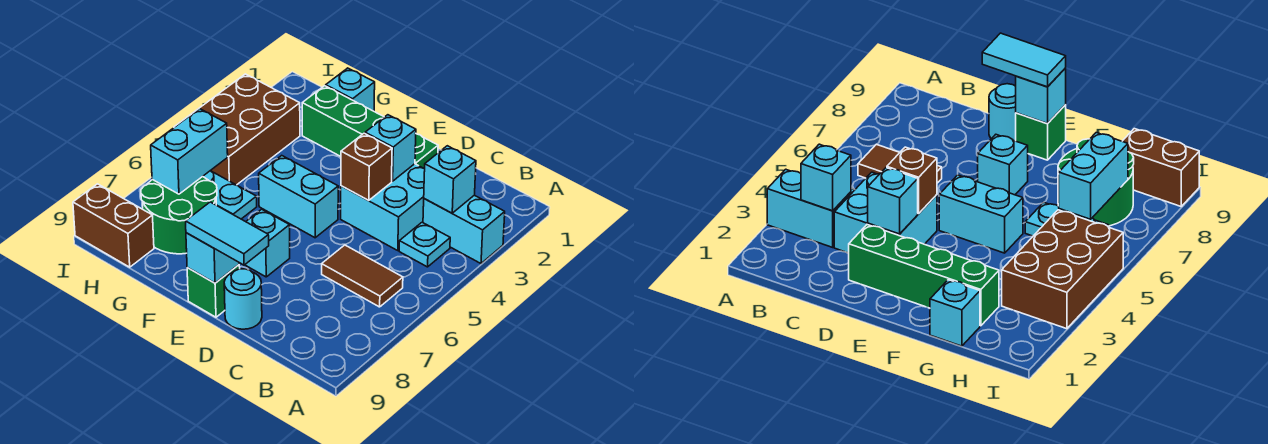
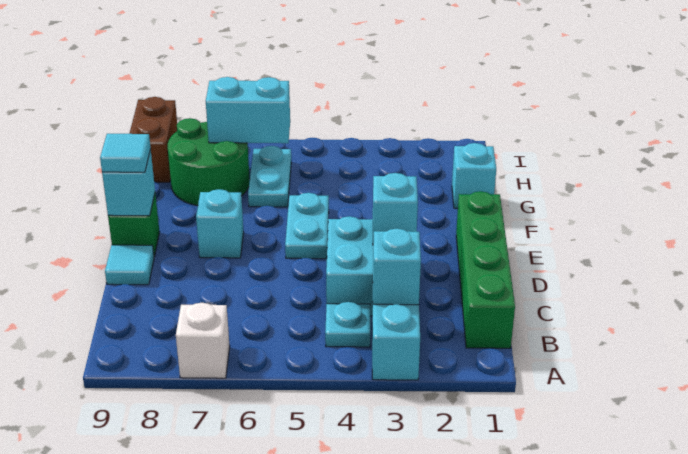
none -> white 1x1 brick [176,303,230,378]
brown 1x2 tile [322,245,403,307] -> none
green 1x4 brick [302,86,438,169] -> green 1x4 brick moved to [456,191,515,348]
brown 1x1 brick [341,133,392,200] -> none
cyan 1x1 round brick [224,269,262,329] -> cyan 1x1 tile [105,245,154,285]
cyan 1x2 tile [186,202,269,265] -> cyan 1x1 tile [100,134,151,172]
cyan 1x2 brick [259,156,338,238] -> cyan 1x2 plate [285,193,329,259]
brown 2x3 brick [175,74,300,185] -> none

